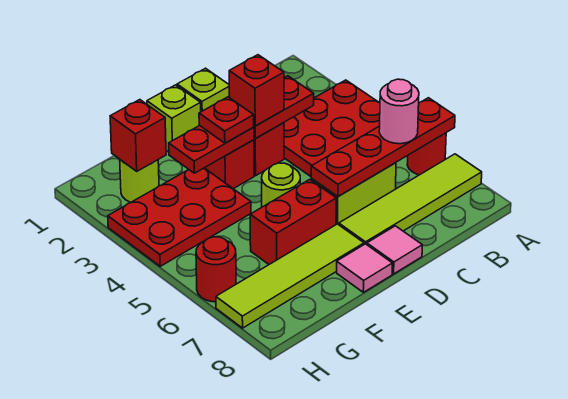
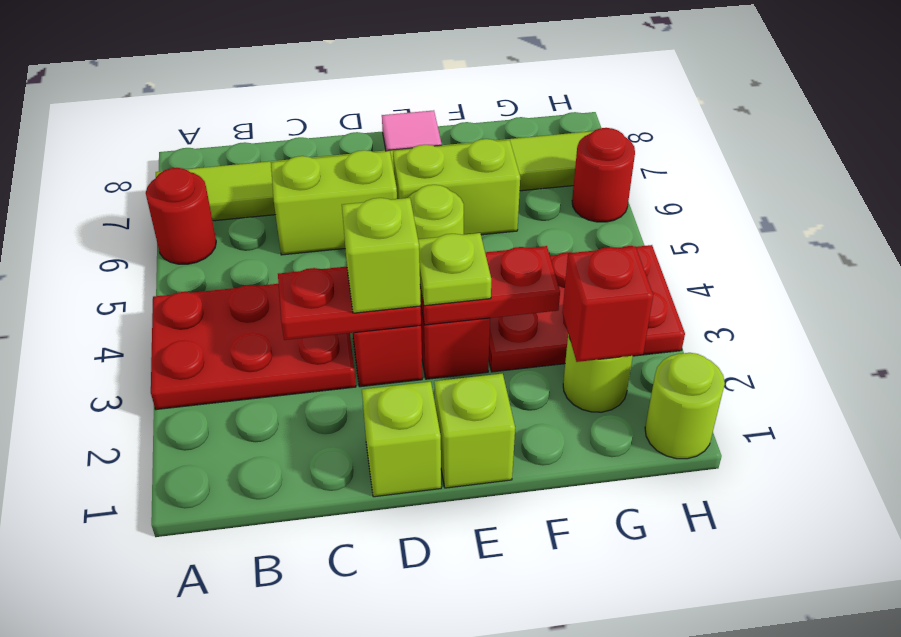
red 1x4 plate [311,98,455,196] -> none
pink 1x1 round brick [379,79,419,144] -> none
red 1x1 brick [229,55,284,126] -> lime 1x1 brick [342,198,421,313]
pink 1x1 tile [367,226,422,274] -> none
red 1x1 plate [199,97,254,143] -> lime 1x1 plate [418,233,491,306]
red 1x2 brick [250,180,336,264] -> lime 1x2 brick [393,139,520,235]
none -> lime 1x1 round brick [645,353,725,459]

